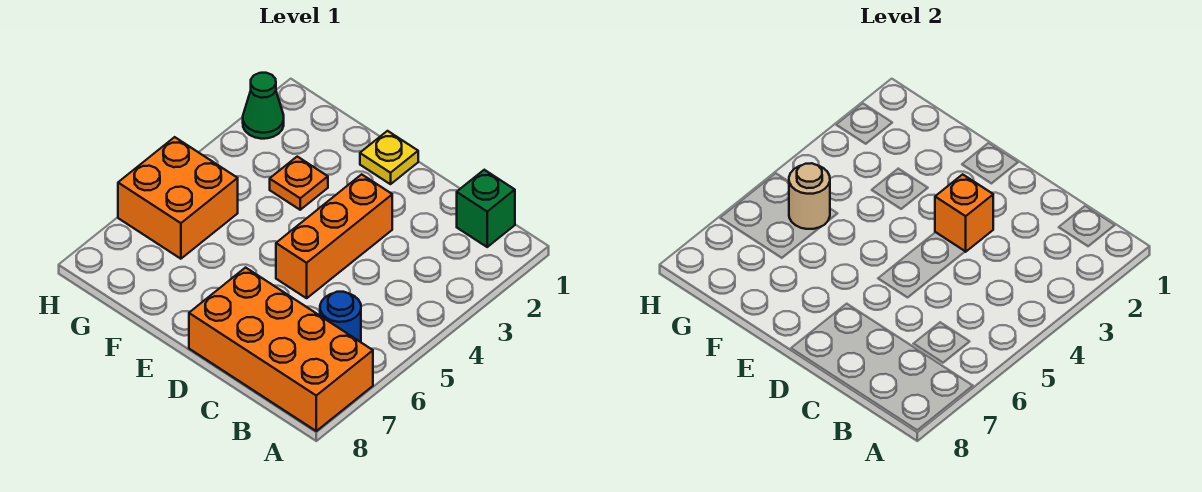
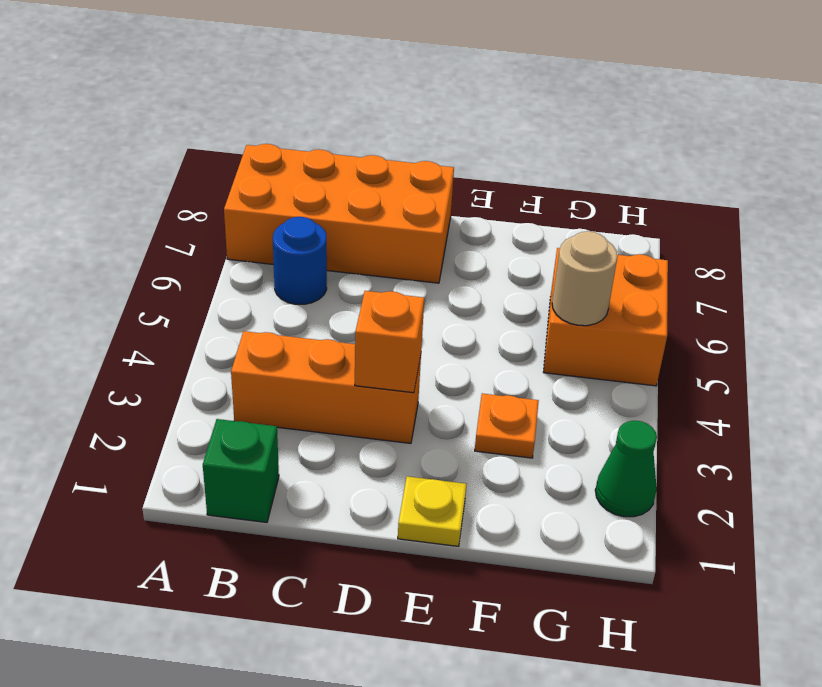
orange 1x3 brick [276,174,392,298] -> orange 1x3 brick turned to [231,331,421,443]

